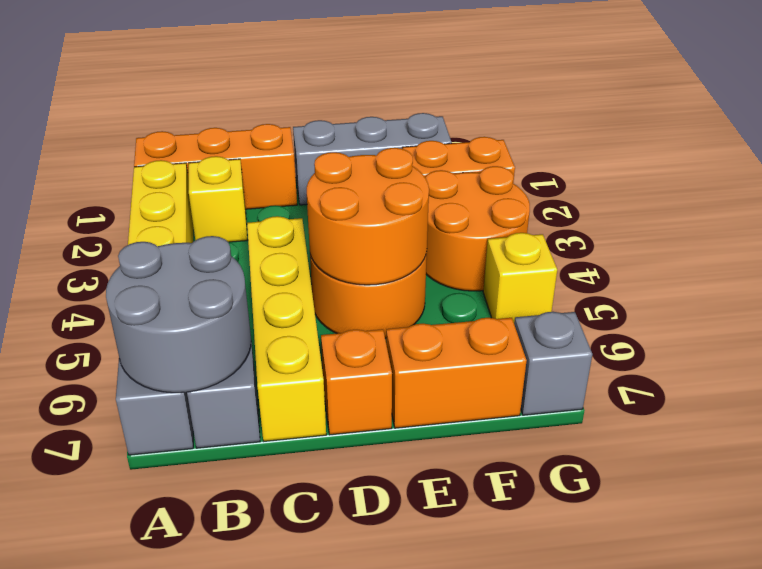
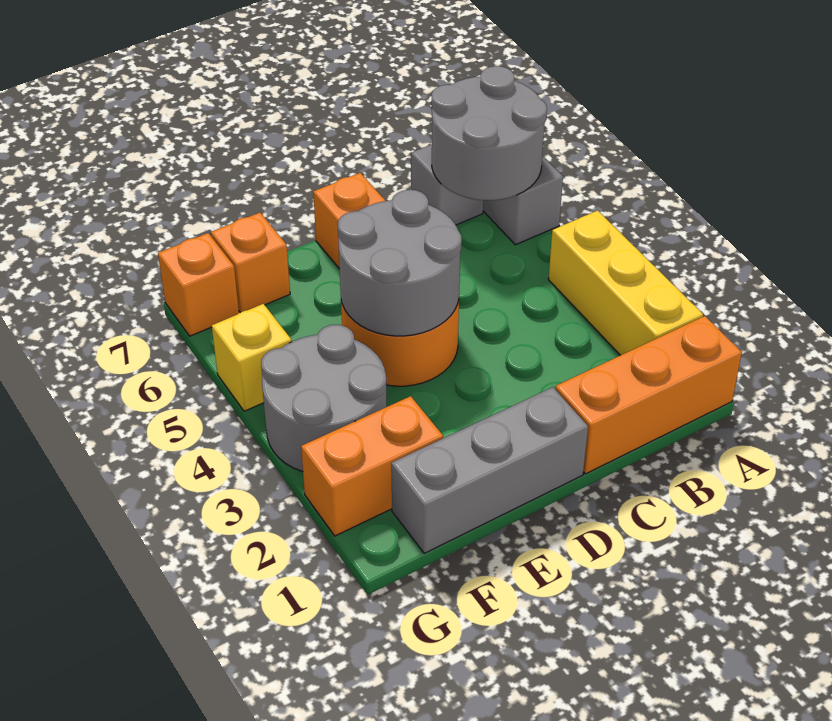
yellow 1x1 brick [189,156,247,242] -> none
yellow 1x4 brick [247,216,326,441] -> none
orange 2x2 round brick [307,148,429,285] -> grey 2x2 round brick [338,190,462,336]
orange 1x2 brick [386,318,527,428] -> orange 1x1 brick [211,213,290,313]
orange 2x2 round brick [425,166,530,291] -> grey 2x2 round brick [261,325,386,472]
grey 1x1 brick [514,312,592,415] -> orange 1x1 brick [158,233,239,336]

